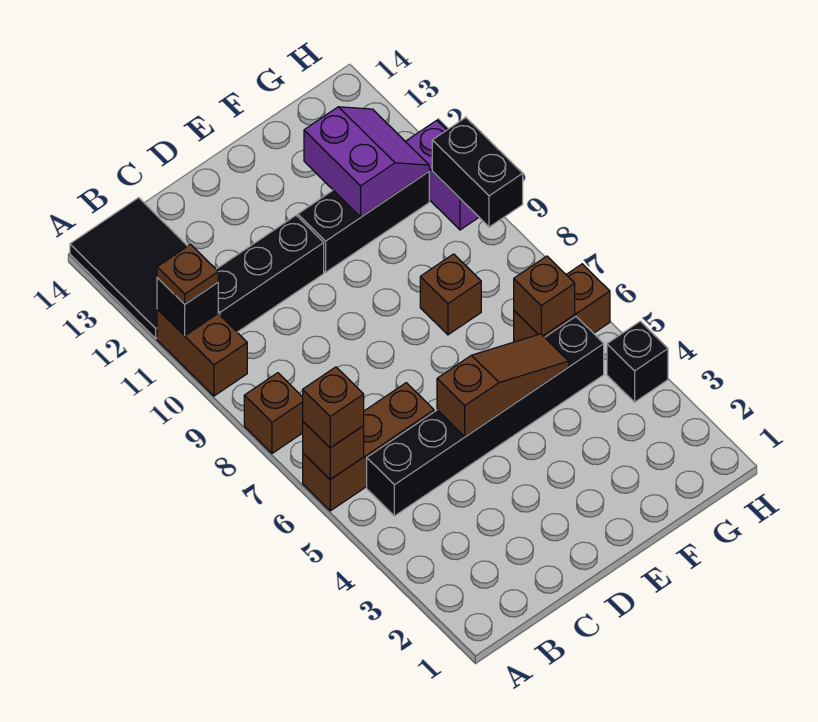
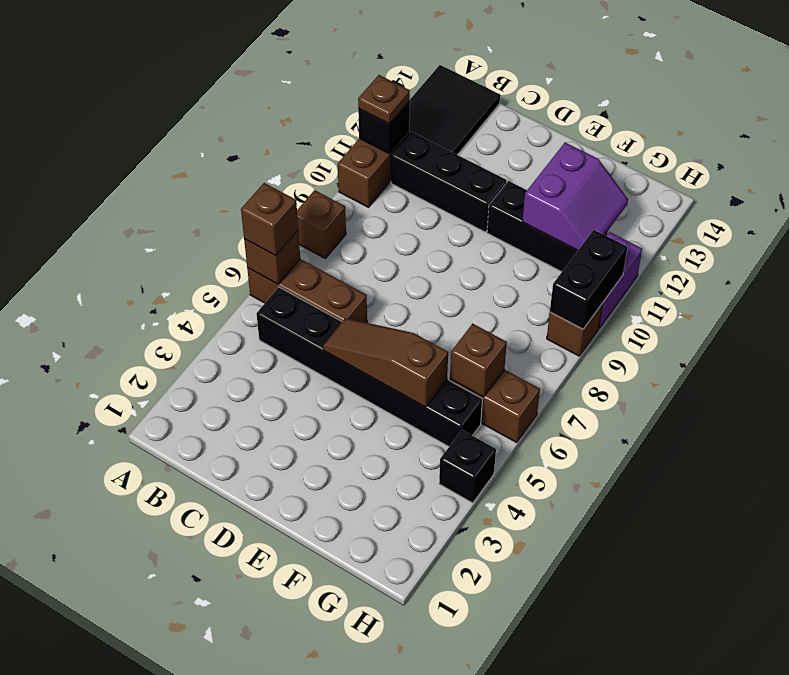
brown 1x3 slope [437,334,569,437] -> brown 1x3 slope turned to [323,318,448,407]
brown 1x1 brick [420,254,481,335] -> brown 1x1 brick moved to [547,303,603,356]

